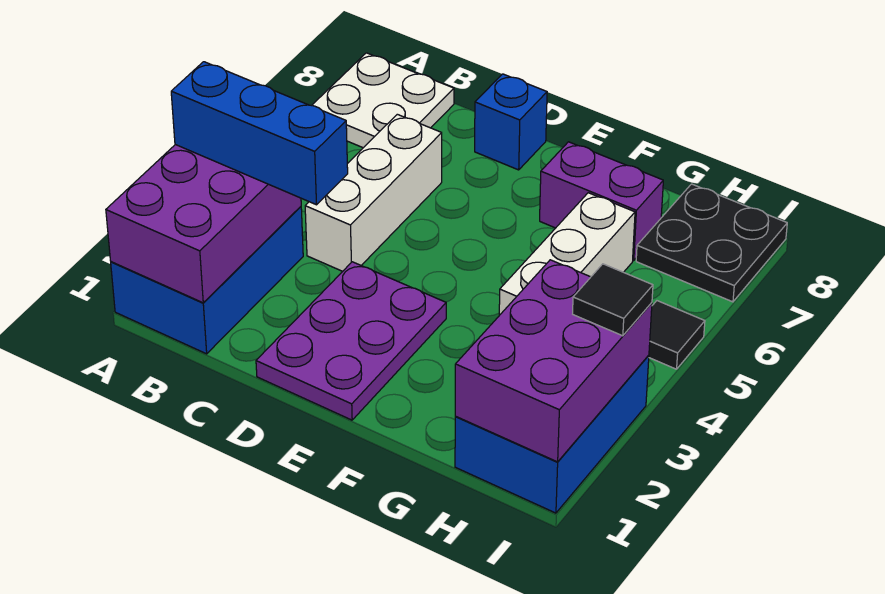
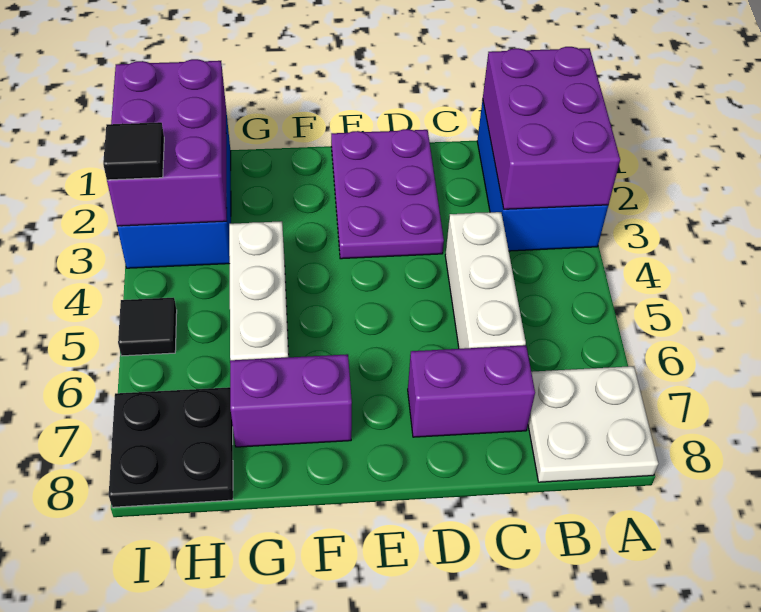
blue 1x3 brick [171,62,348,205] -> none
none -> purple 1x2 brick [408,345,535,437]
blue 1x1 brick [475,74,547,170] -> none

